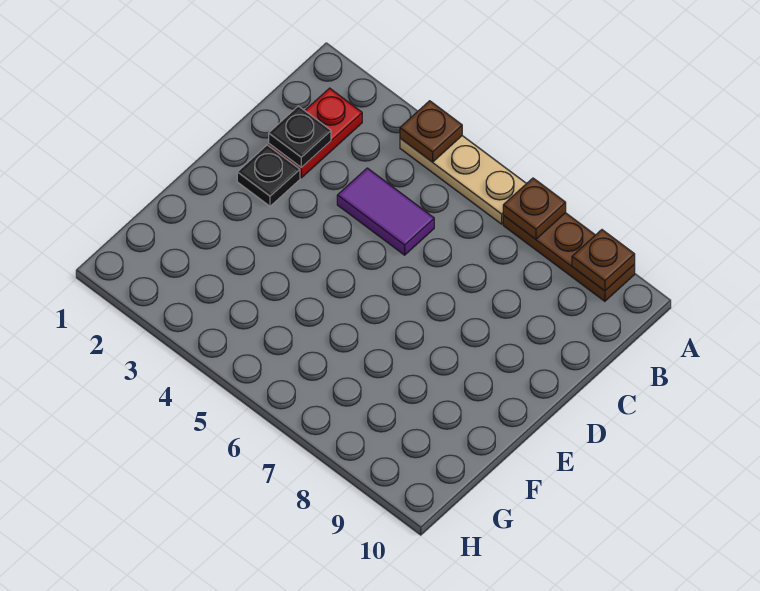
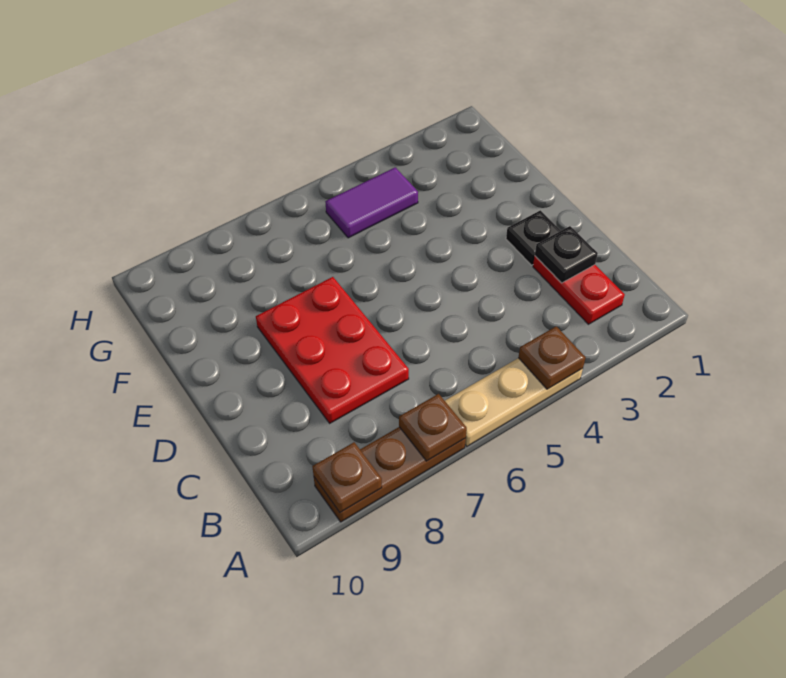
purple 1x2 tile [337,168,434,255] -> purple 1x2 tile moved to [325,167,418,238]
none -> red 2x3 plate [256,277,409,423]

